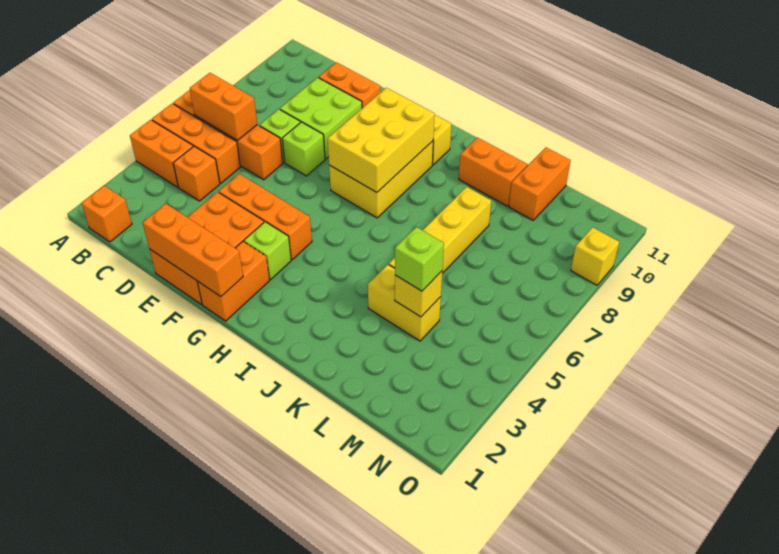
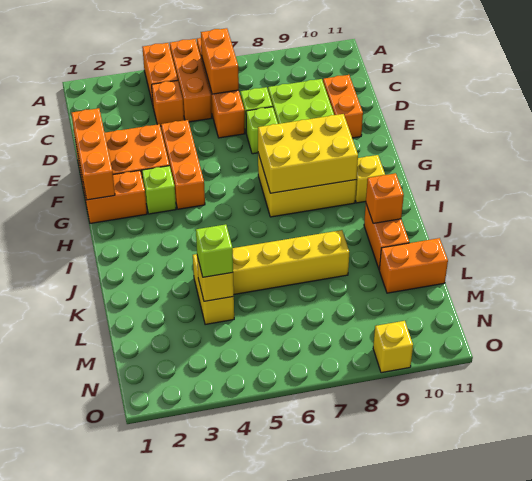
orange 1x1 brick [81,186,132,242] -> orange 1x1 brick moved to [366,173,404,223]

